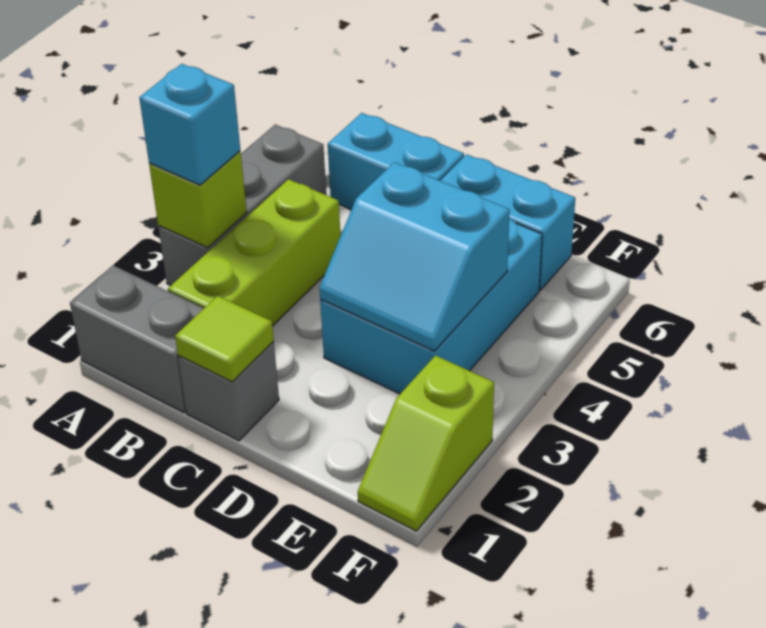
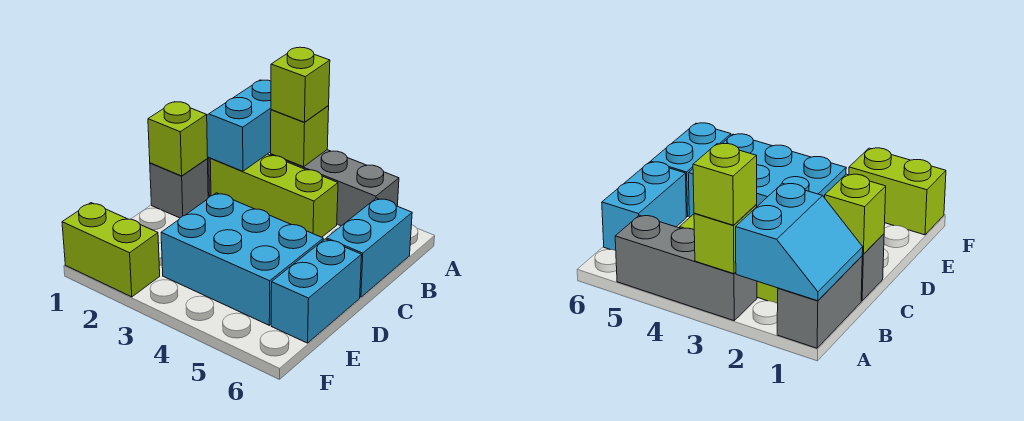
cyan 1x1 brick [139,64,240,185] -> lime 1x1 brick [271,47,330,122]
lime 1x1 tile [175,296,274,382] -> lime 1x1 brick [148,102,208,176]
cyan 2x2 slope [319,162,510,351] -> cyan 2x2 slope moved to [207,80,271,171]
lime 1x2 slope [358,355,494,531] -> lime 1x2 brick [62,203,160,297]

